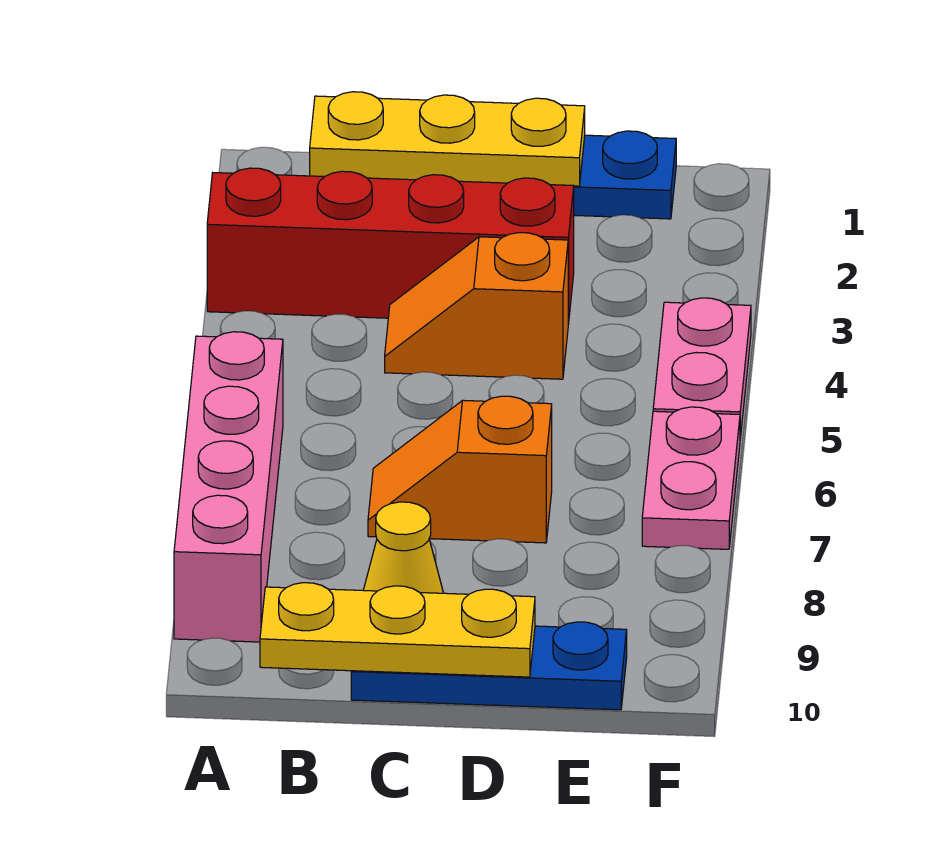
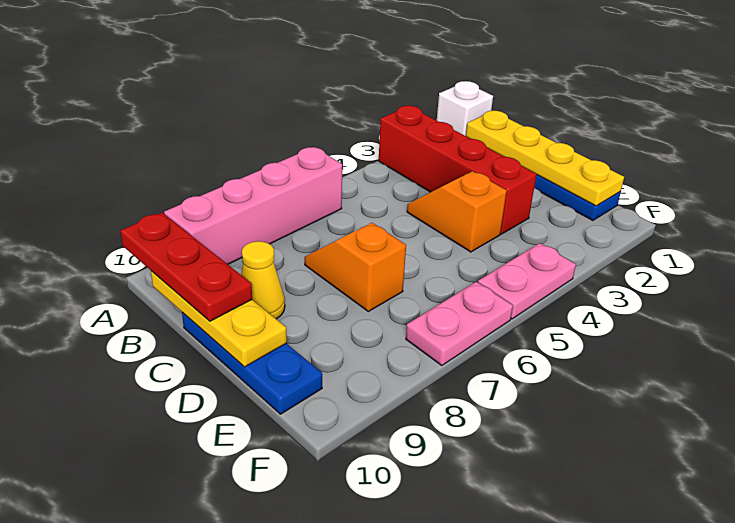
none -> white 1x1 brick [437,81,493,136]
none -> red 1x3 plate [121,213,252,321]
yellow 1x3 plate [310,92,585,186] -> yellow 1x4 plate [466,111,624,206]

